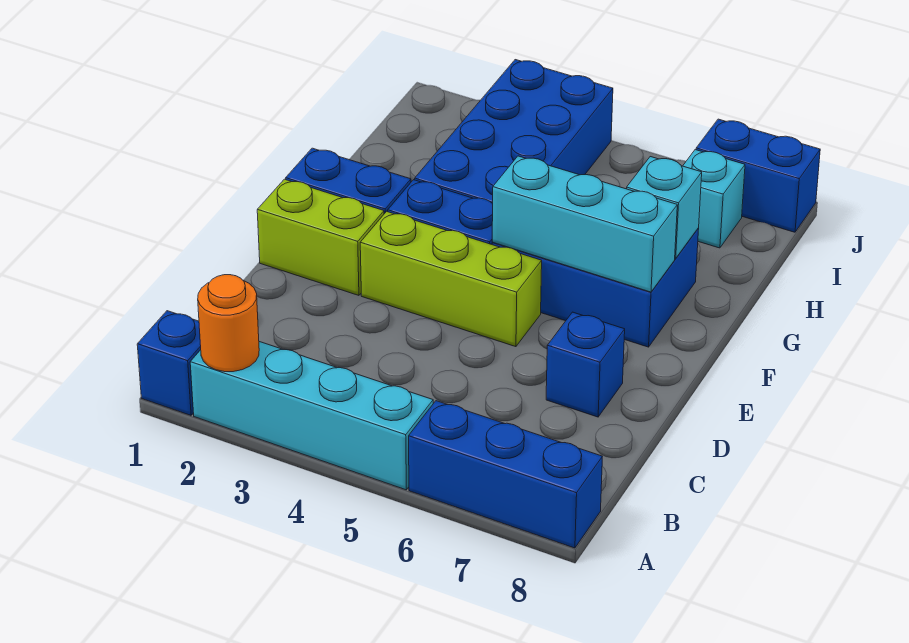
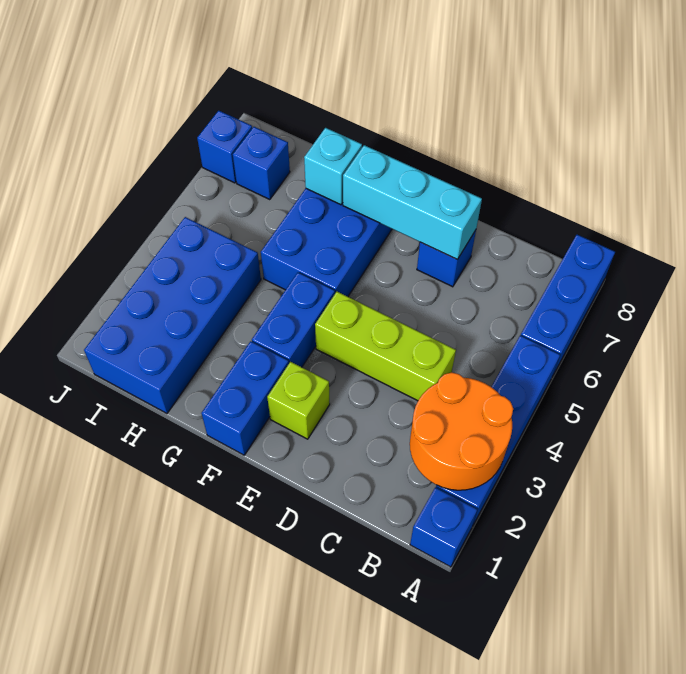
cyan 1x4 brick [190,342,433,490] -> blue 1x4 brick [436,335,560,525]
orange 1x1 round brick [198,275,259,372] -> orange 2x2 round brick [410,372,513,490]
lime 1x2 brick [257,179,384,295] -> lime 1x1 brick [267,362,330,439]
lime 1x3 brick [360,211,542,347] -> lime 1x3 brick turned to [315,292,456,401]
cyan 1x3 brick [492,156,677,292] -> cyan 1x3 brick turned to [343,145,482,260]
blue 2x4 brick [415,60,613,204] -> blue 2x4 brick turned to [84,217,261,413]
cyan 1x1 brick [683,150,745,248] -> blue 1x1 brick [233,127,290,200]
blue 1x2 brick [696,119,820,232] -> blue 1x1 brick [197,111,252,183]

